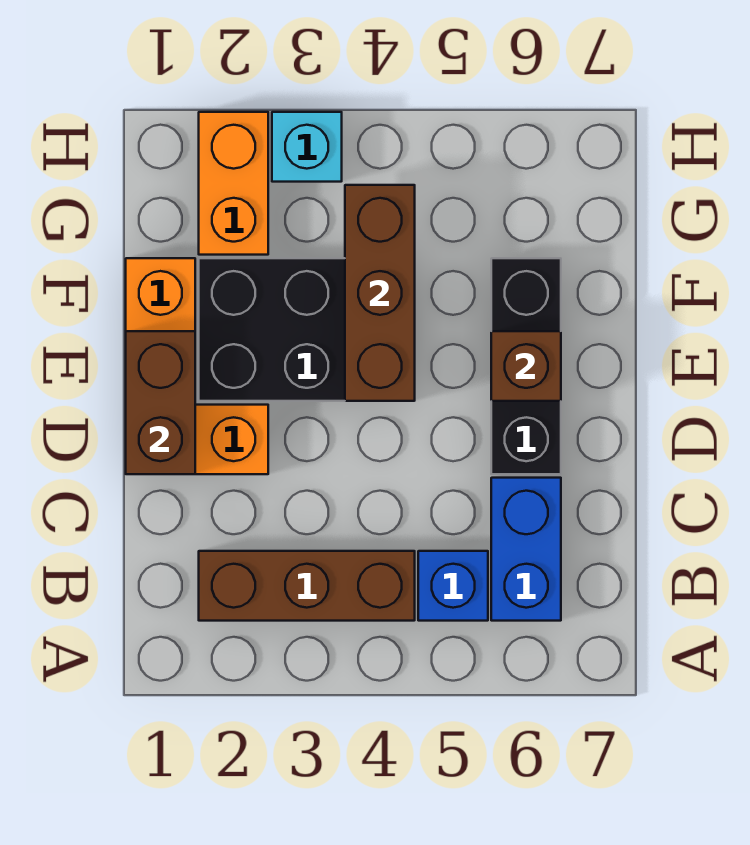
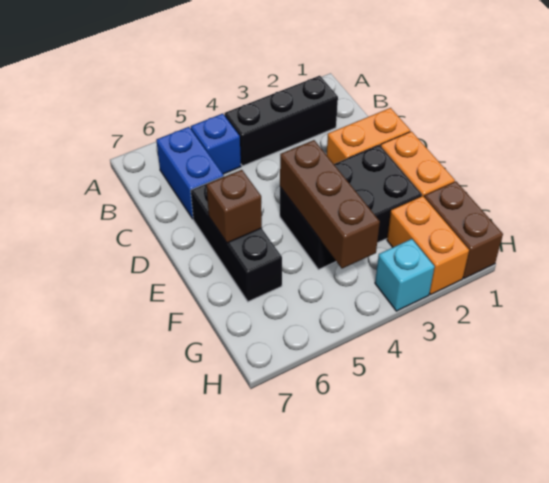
brown 1x3 brick [199,551,415,621] -> black 1x3 brick [225,76,338,166]
brown 1x2 brick [126,331,195,474] -> brown 1x2 brick moved to [424,181,503,278]

